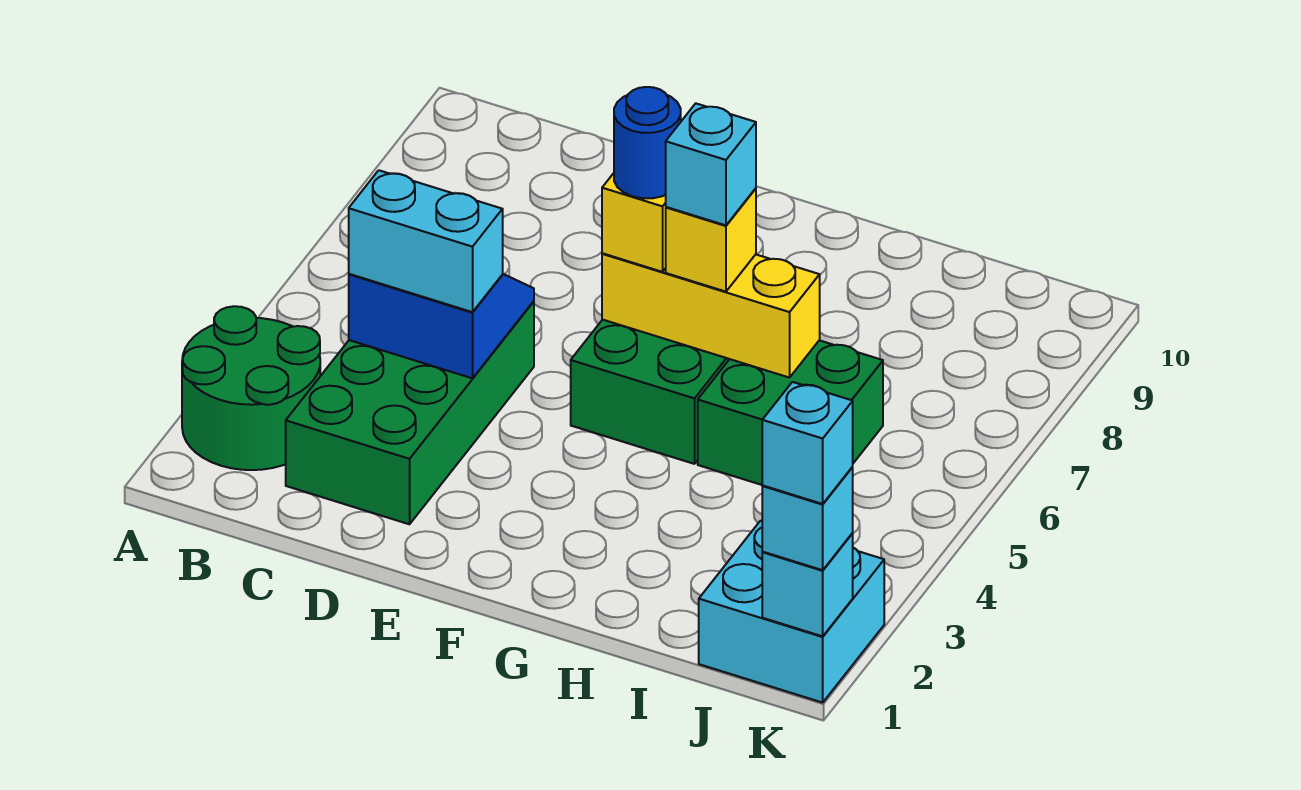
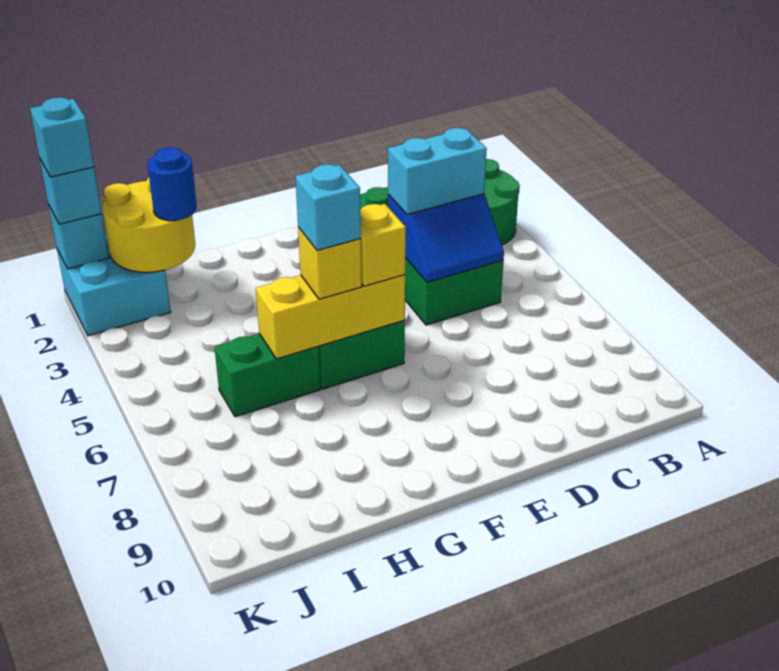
blue 1x1 round brick [614,87,681,198] -> blue 1x1 round brick moved to [147,147,197,221]
green 2x2 brick [698,340,883,485] -> green 1x2 brick [214,334,321,417]
none -> yellow 2x2 round brick [102,178,195,272]

